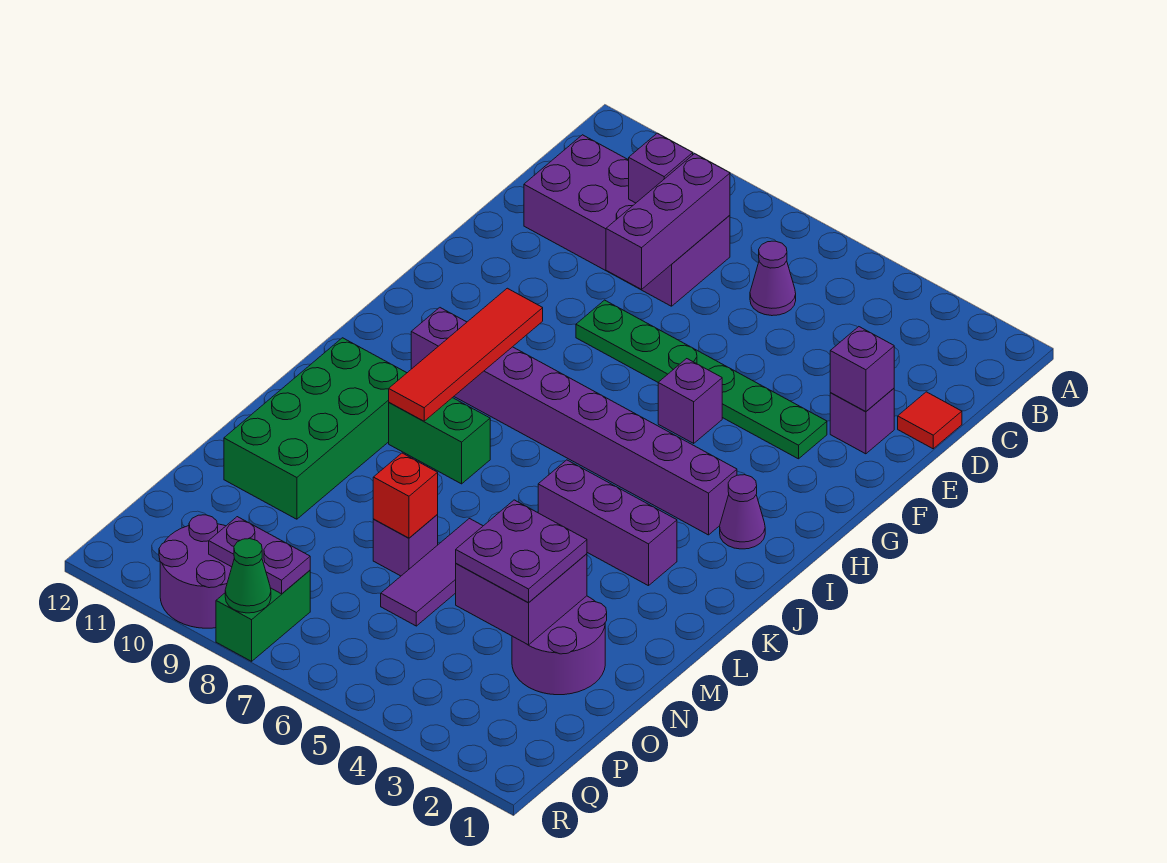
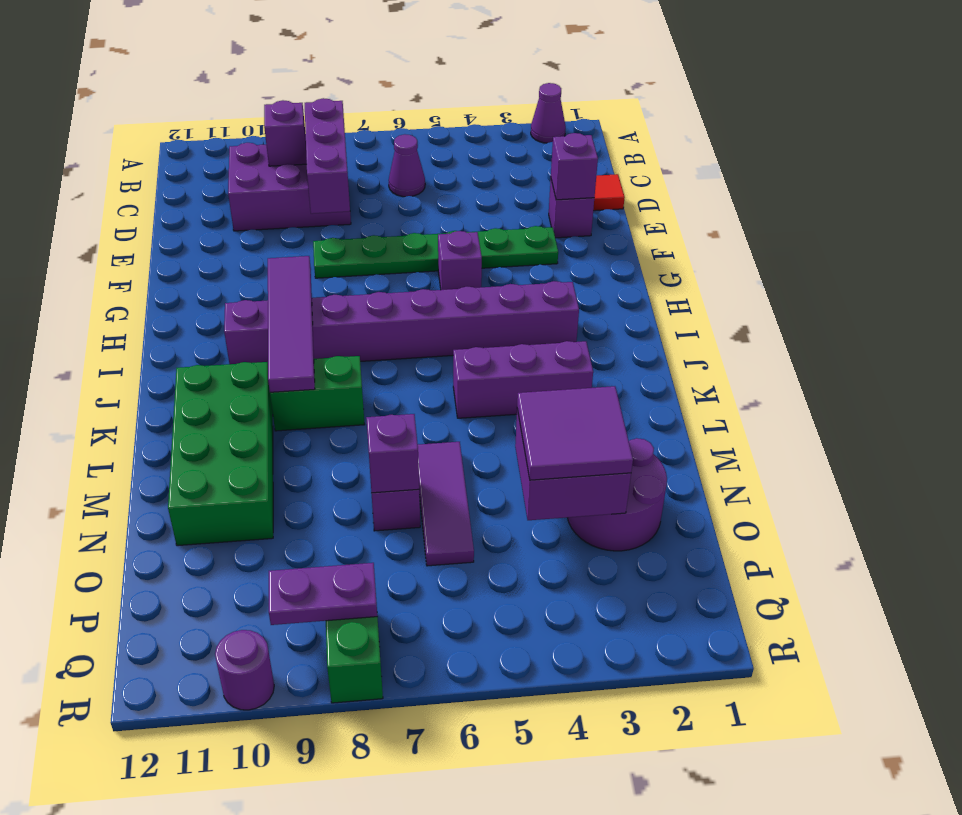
purple 2x4 brick [524,135,730,306] -> purple 2x3 brick [228,143,351,231]
red 1x4 tile [389,288,543,421] -> purple 1x4 tile [268,256,315,392]
purple 1x1 cone [720,475,765,549] -> purple 1x1 cone moved to [531,83,566,143]
purple 2x2 plate [456,500,587,603] -> purple 2x2 tile [517,386,633,480]
red 1x1 brick [373,453,438,538] -> purple 1x1 brick [366,414,419,493]
purple 2x2 round brick [159,515,232,628] -> purple 1x1 round brick [215,630,274,710]
green 1x1 cone [225,539,271,613] -> none

